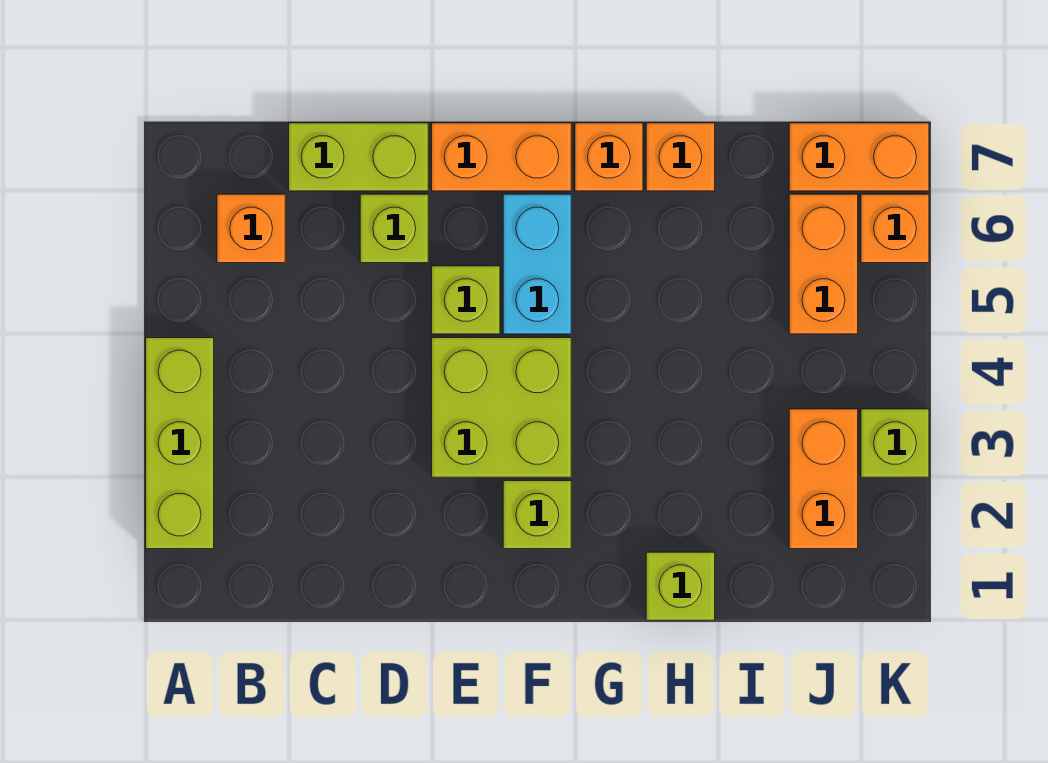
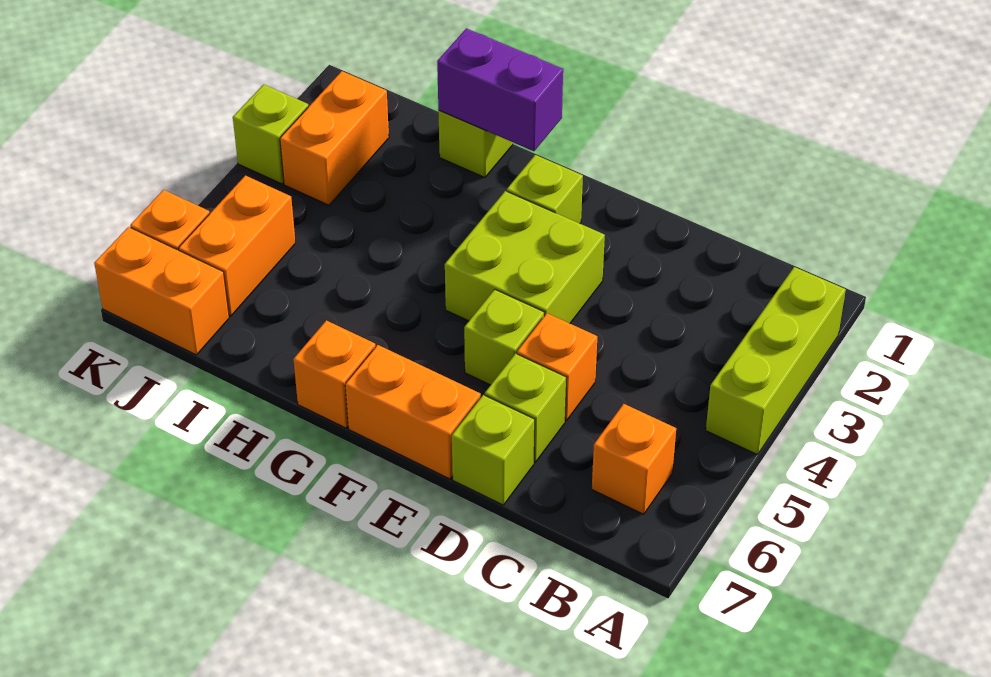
lime 1x2 brick [289,123,428,191] -> lime 1x1 brick [452,395,535,505]
cyan 1x2 brick [503,194,571,334] -> none
none -> purple 1x2 brick [437,28,563,151]
orange 1x1 brick [646,123,715,191] -> orange 1x1 brick moved to [517,313,597,420]

